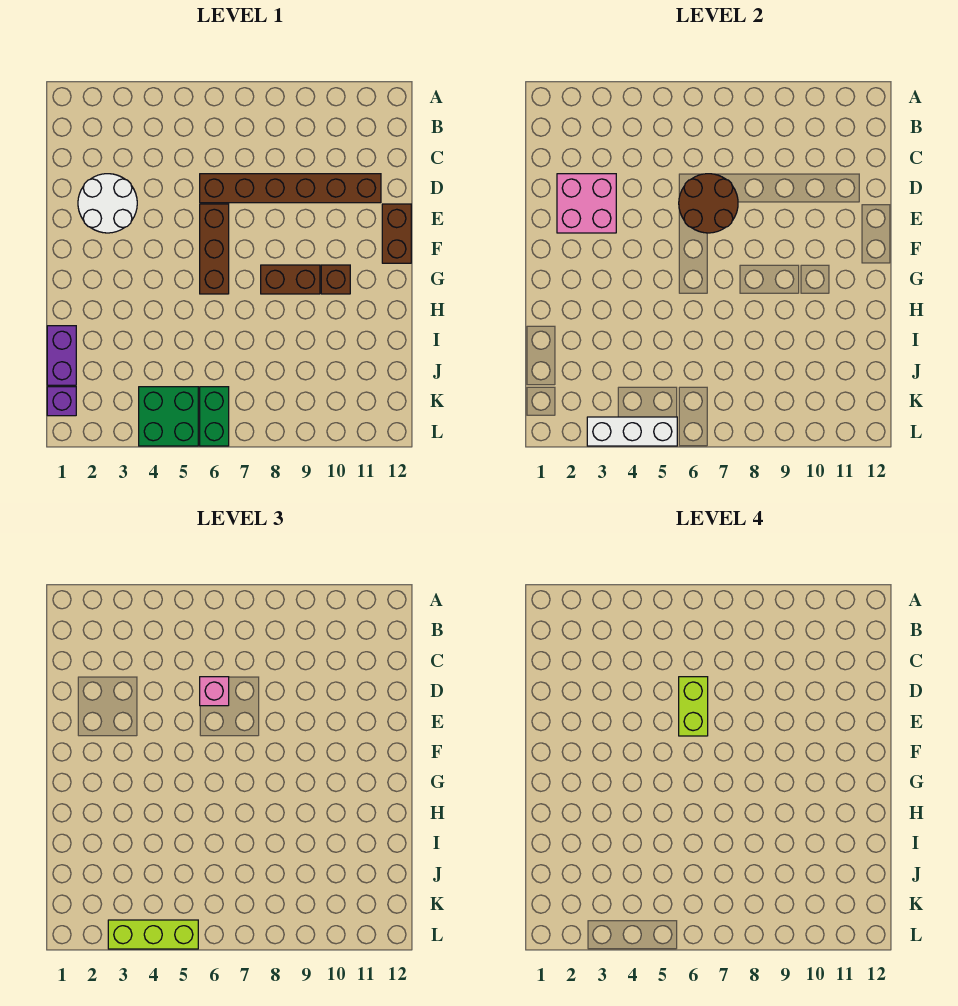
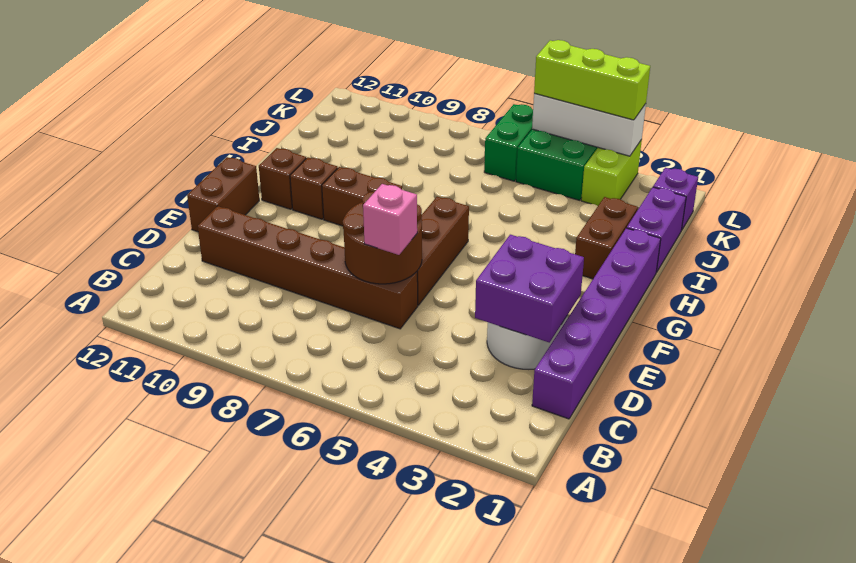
none -> purple 1x6 brick [532,228,661,419]
pink 2x2 brick [557,174,616,233] -> purple 2x2 brick [475,235,584,343]
lime 1x2 brick [679,677,708,736] -> lime 1x2 brick moved to [581,140,642,206]
none -> brown 1x1 brick [259,148,306,209]
none -> brown 1x2 brick [575,197,638,279]

